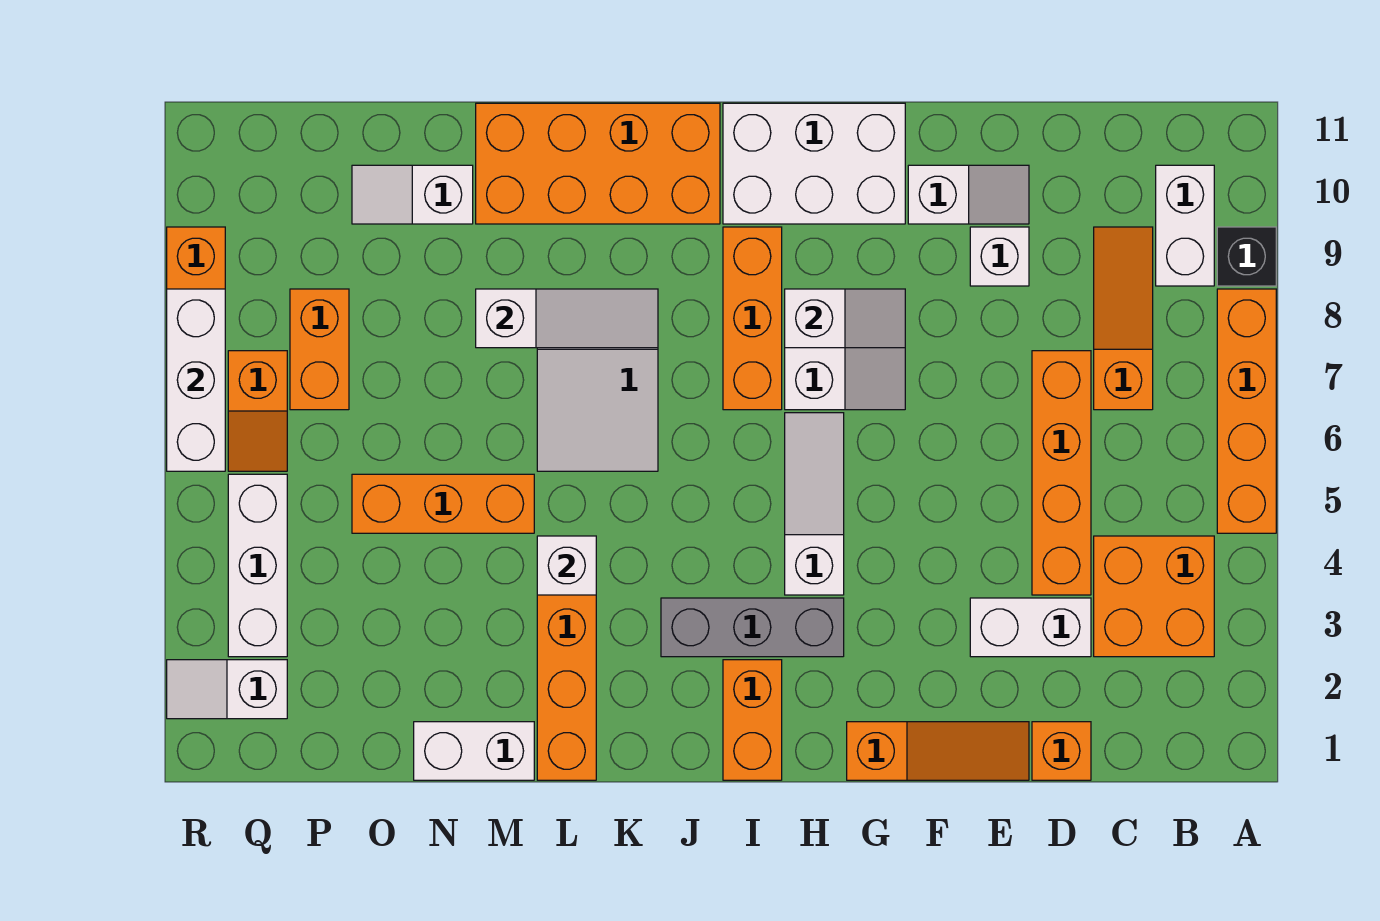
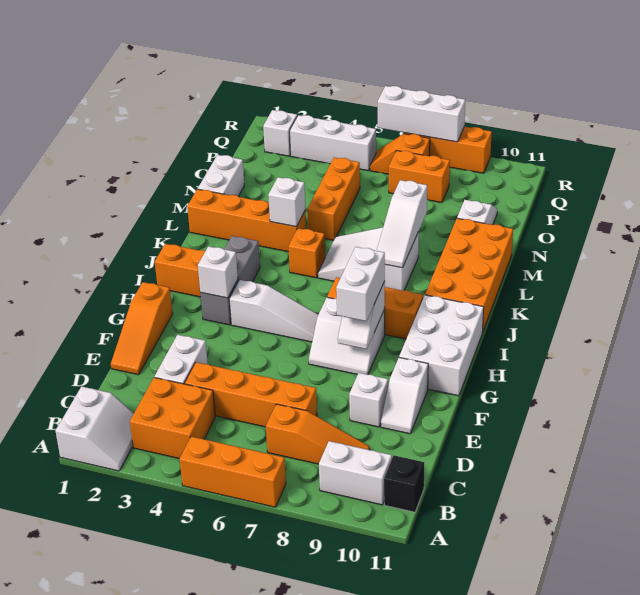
none -> white 2x2 slope [56,386,134,471]
orange 1x4 brick [1217,289,1276,533] -> orange 1x3 brick [179,436,286,507]
black 1x1 brick [1217,227,1276,286] -> black 1x1 brick moved to [384,455,424,512]
orange 1x1 brick [1032,722,1091,780] -> orange 1x1 brick moved to [288,228,325,278]
none -> white 1x2 brick [336,247,385,321]
none -> white 1x1 brick [198,246,238,298]

